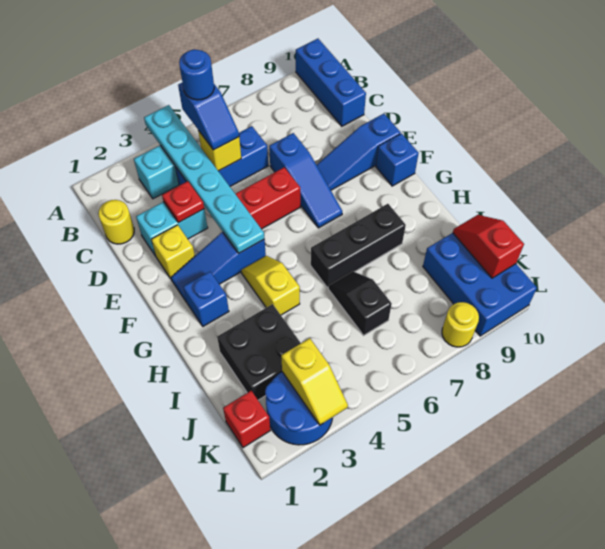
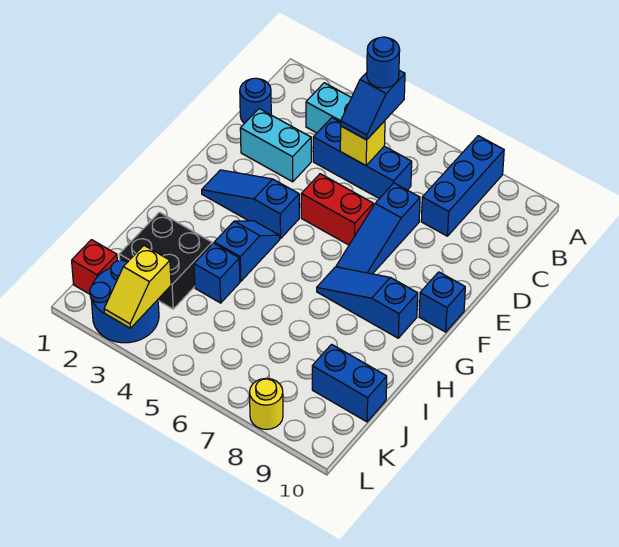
cyan 1x6 plate [144,105,264,253] -> none
blue 1x3 brick [296,39,366,126] -> blue 1x3 brick moved to [421,136,504,236]
yellow 1x1 round brick [99,200,134,244] -> blue 1x1 round brick [240,78,271,123]
red 1x1 plate [162,181,204,223] -> none
yellow 1x1 brick [151,225,195,278] -> none
blue 1x3 slope [317,114,401,190] -> blue 1x3 slope moved to [317,267,418,338]
blue 1x1 brick [183,272,229,326] -> blue 1x1 brick moved to [194,243,240,303]
yellow 1x2 slope [241,256,300,315] -> blue 1x2 slope [214,221,280,281]
black 1x3 brick [311,204,406,288] -> none
black 1x2 slope [328,271,392,335] -> none
blue 2x3 brick [423,233,537,336] -> blue 1x2 brick [312,344,387,422]
red 1x2 slope [453,215,524,278] -> none

